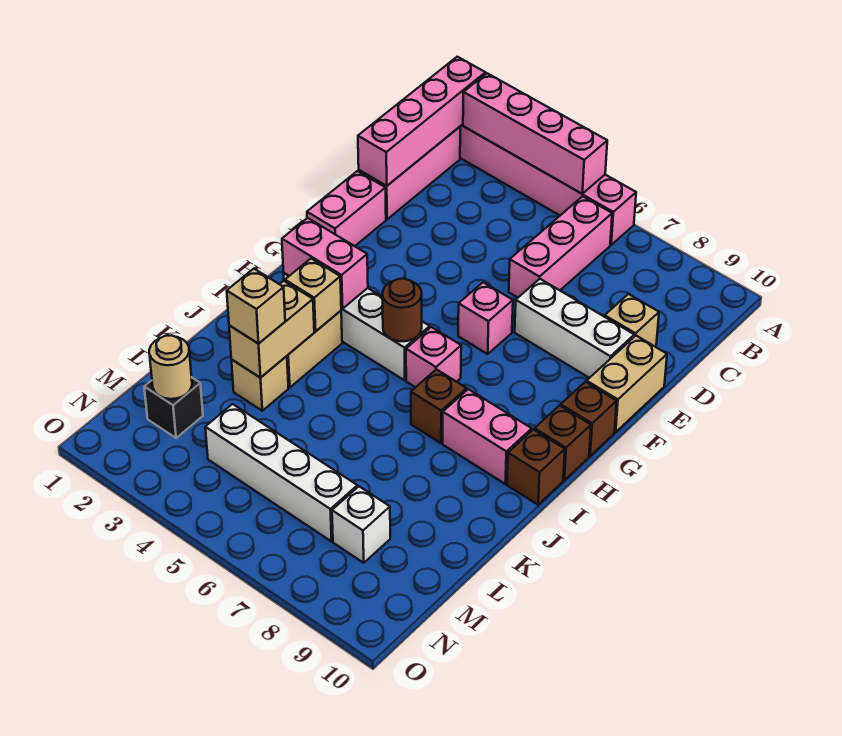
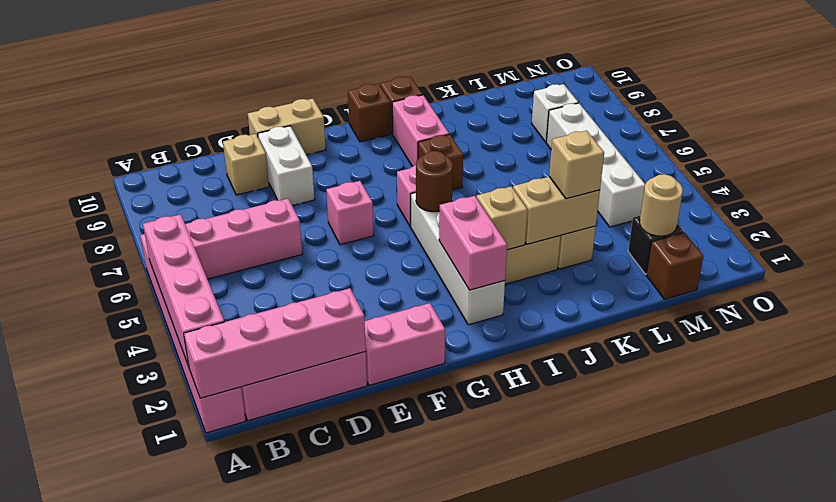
white 1x3 brick [515,279,634,378] -> white 1x2 brick [258,126,314,206]
brown 1x1 brick [561,382,617,456] -> brown 1x1 brick moved to [646,233,704,299]

